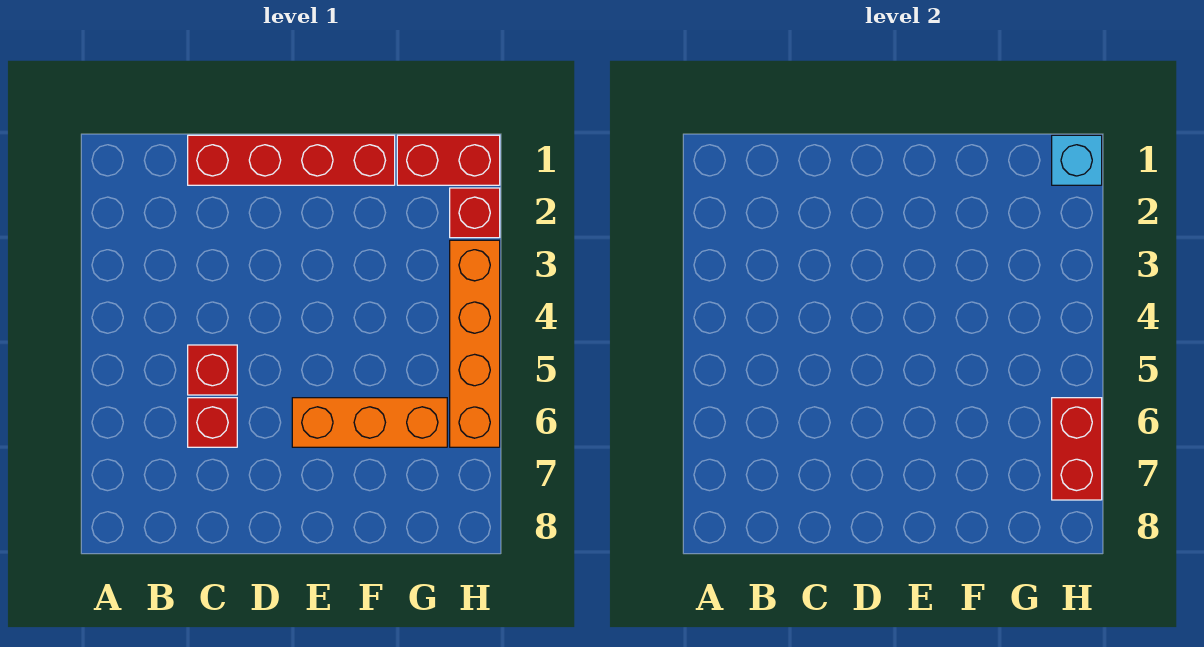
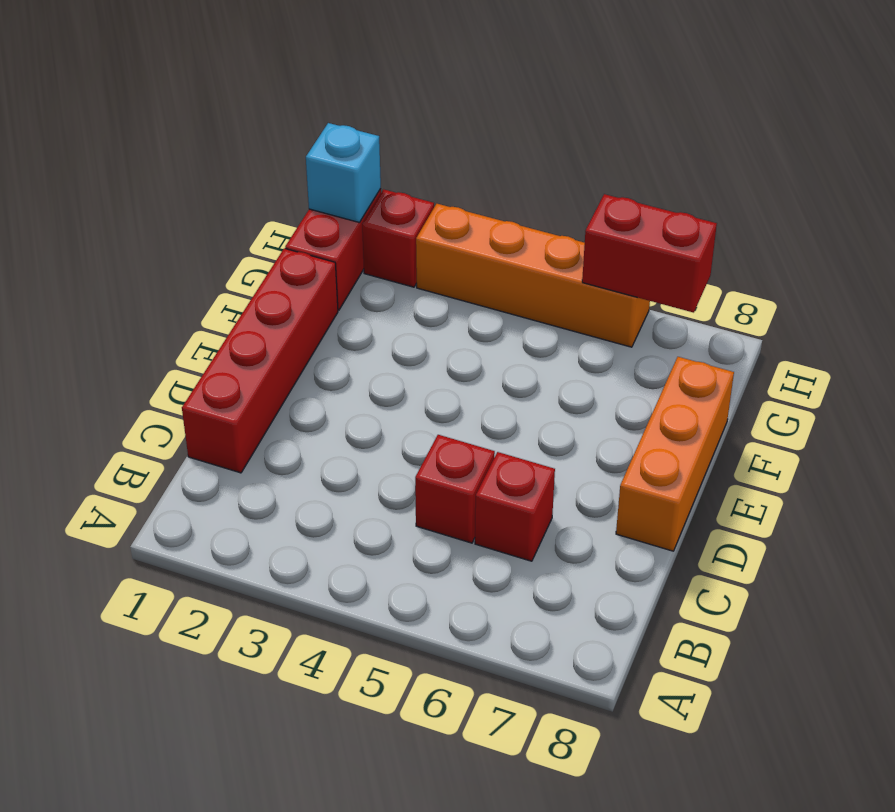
orange 1x3 brick [292,398,447,447] -> orange 1x3 brick moved to [616,357,734,551]

